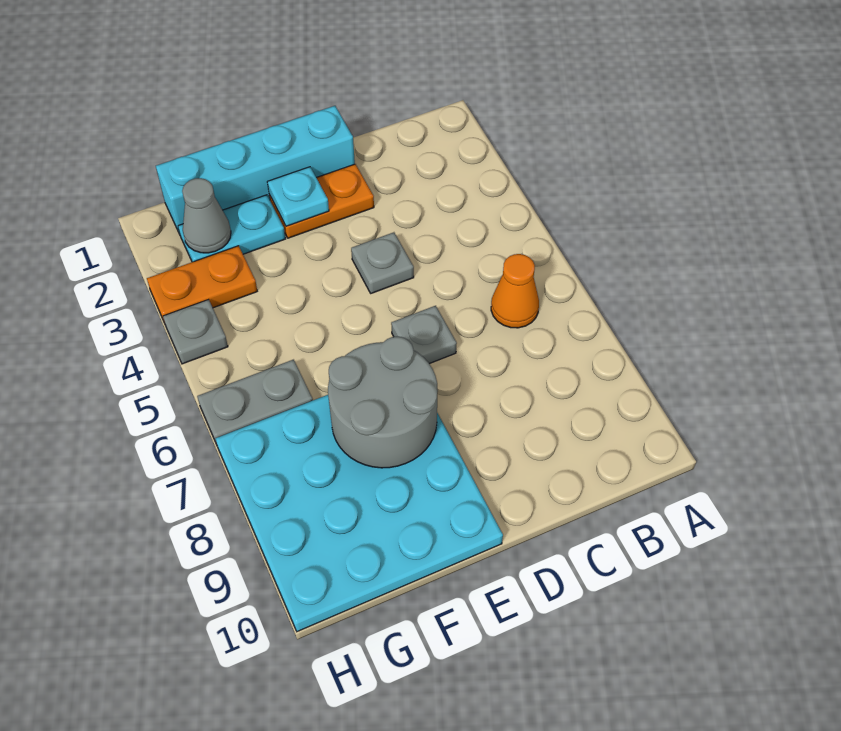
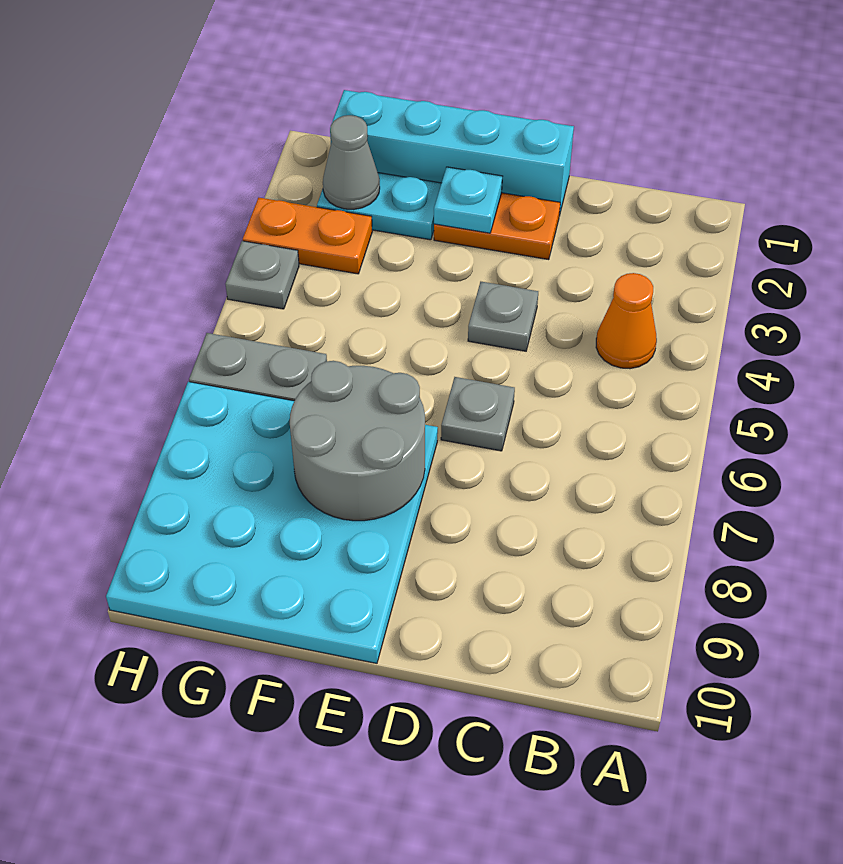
orange 1x1 cone [491,254,539,328] -> orange 1x1 cone moved to [596,273,657,369]

